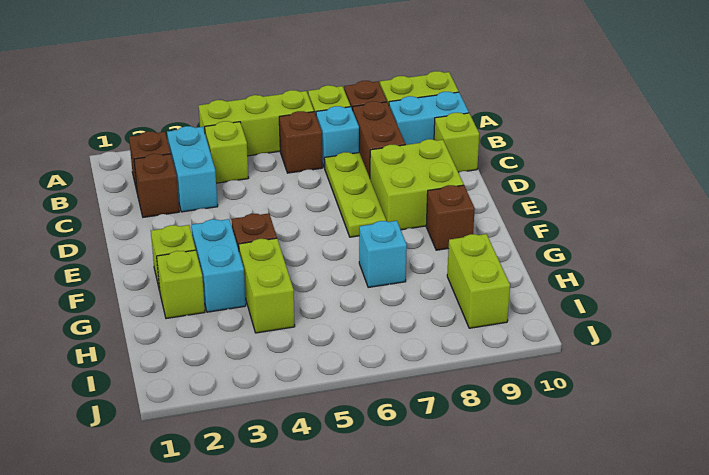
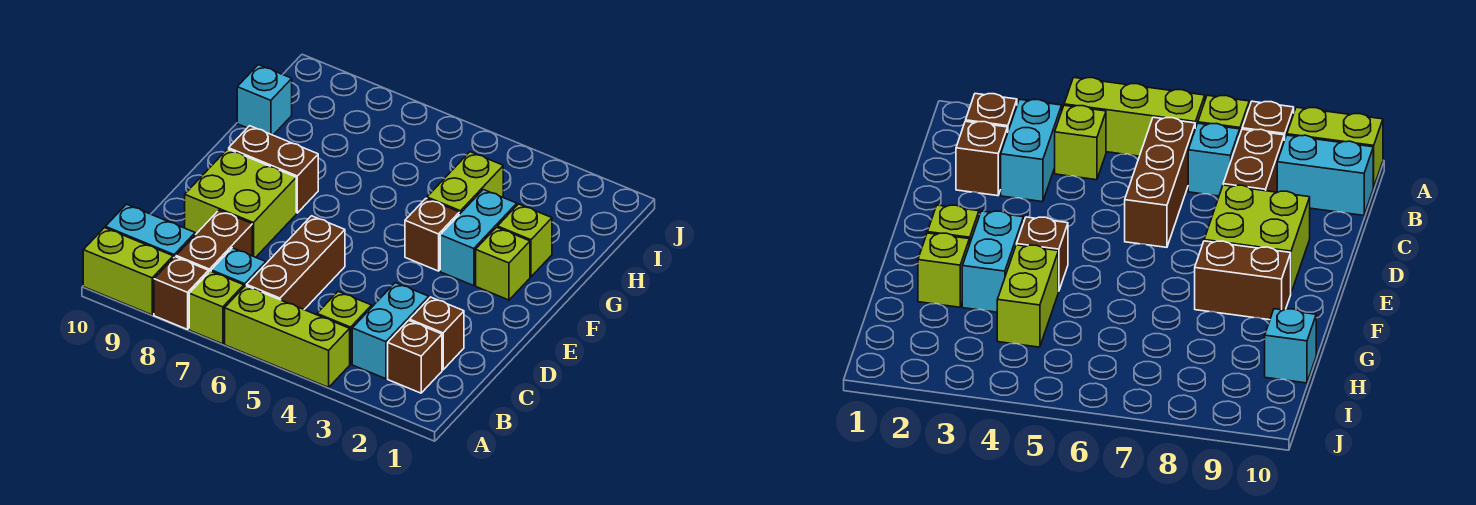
brown 1x1 brick [279,111,322,173] -> brown 1x3 brick [247,216,345,309]
lime 1x3 plate [324,152,386,237] -> none
lime 1x1 brick [434,113,479,172] -> none
brown 1x1 brick [426,185,475,250] -> brown 1x2 brick [229,126,318,213]
cyan 1x1 brick [359,221,407,288] -> cyan 1x1 brick moved to [237,65,292,135]
lime 1x2 brick [447,234,510,328] -> none

